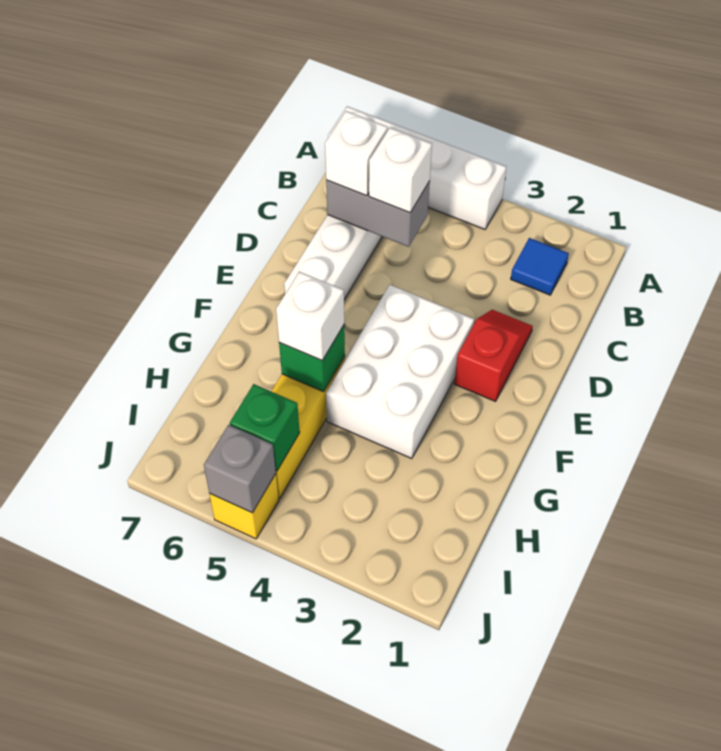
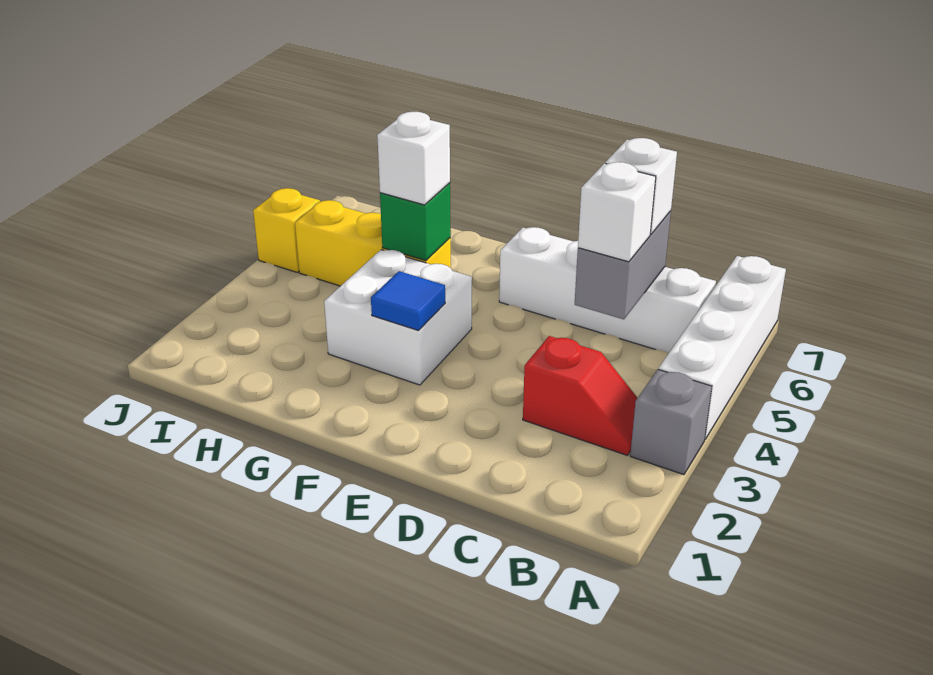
blue 1x1 tile [511,238,569,295] -> blue 1x1 tile moved to [371,271,445,331]
red 1x2 slope [454,310,533,401] -> red 1x2 slope moved to [523,336,637,455]
white 2x3 brick [326,285,474,459] -> white 2x2 brick [324,250,472,385]
green 1x1 brick [230,384,300,471] -> none
grey 1x1 brick [204,425,276,513] -> grey 1x1 brick moved to [630,369,712,475]

